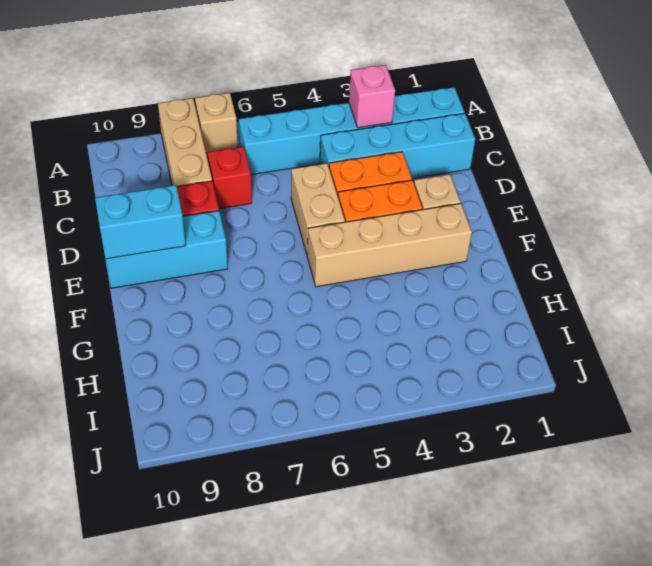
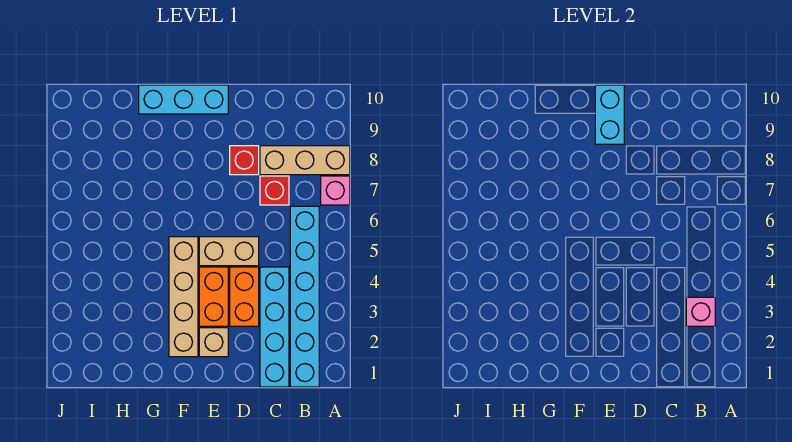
tan 1x1 brick [195,93,238,153] -> pink 1x1 brick [321,176,350,205]
cyan 1x3 brick [106,211,228,288] -> cyan 1x3 brick turned to [139,85,228,114]

